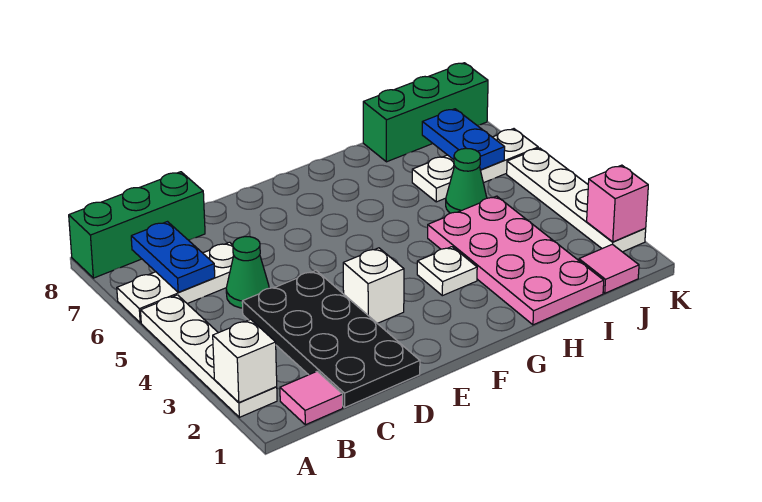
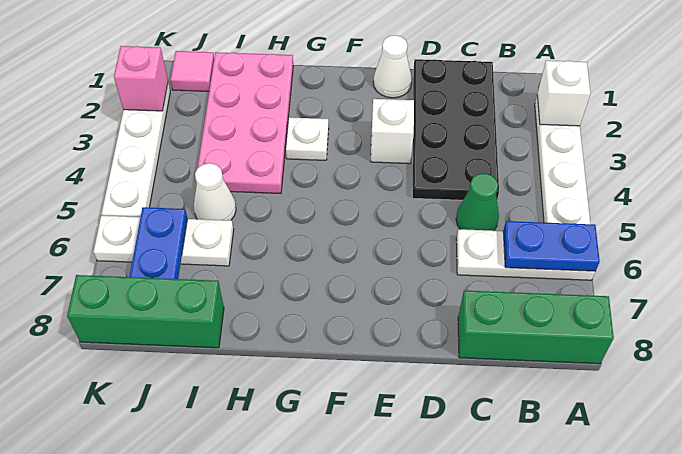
pink 1x1 tile [280,371,343,425] -> none
blue 1x2 plate [131,222,215,292] -> blue 1x2 plate turned to [503,221,600,271]
none -> white 1x1 cone [373,35,412,98]
green 1x1 cone [446,148,487,213] -> white 1x1 cone [194,163,236,220]

